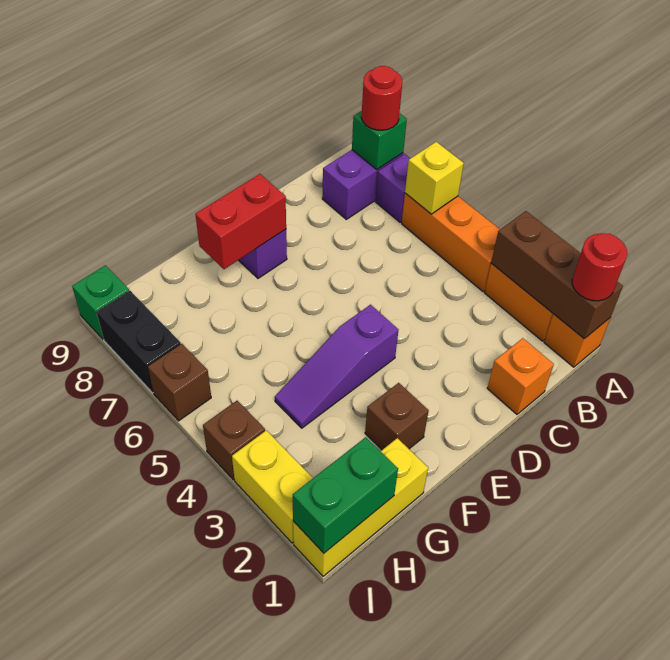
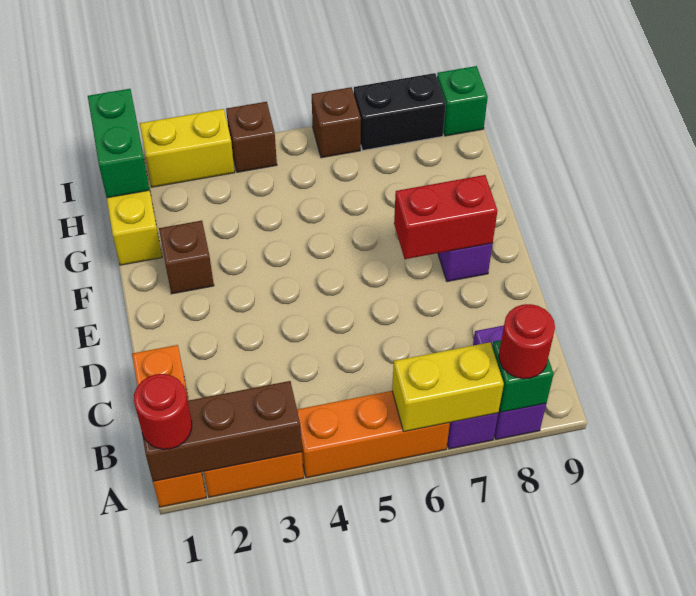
yellow 1x1 brick [405,142,464,214] -> yellow 1x2 brick [392,342,504,432]
purple 1x3 slope [275,305,399,428] -> none
red 1x2 brick [195,174,286,269] -> red 1x2 brick turned to [394,175,498,259]

